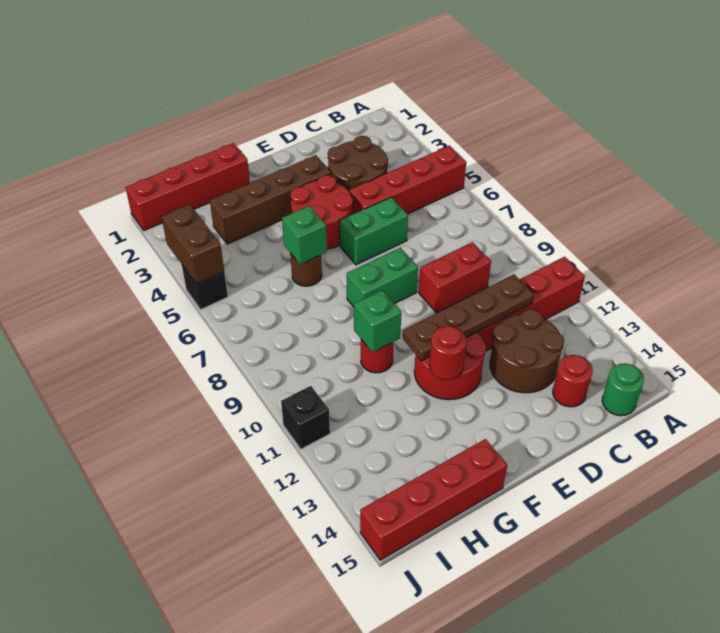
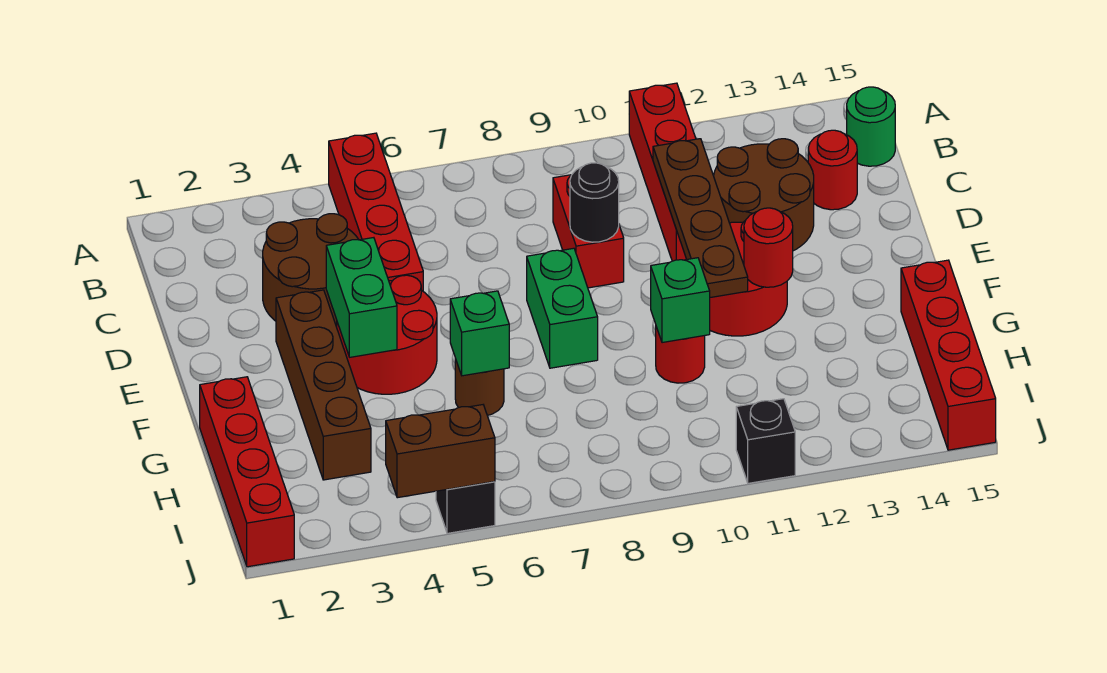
green 1x2 brick [339,197,408,265] -> green 1x2 brick moved to [326,238,397,357]
none -> black 1x1 round brick [570,163,619,242]

